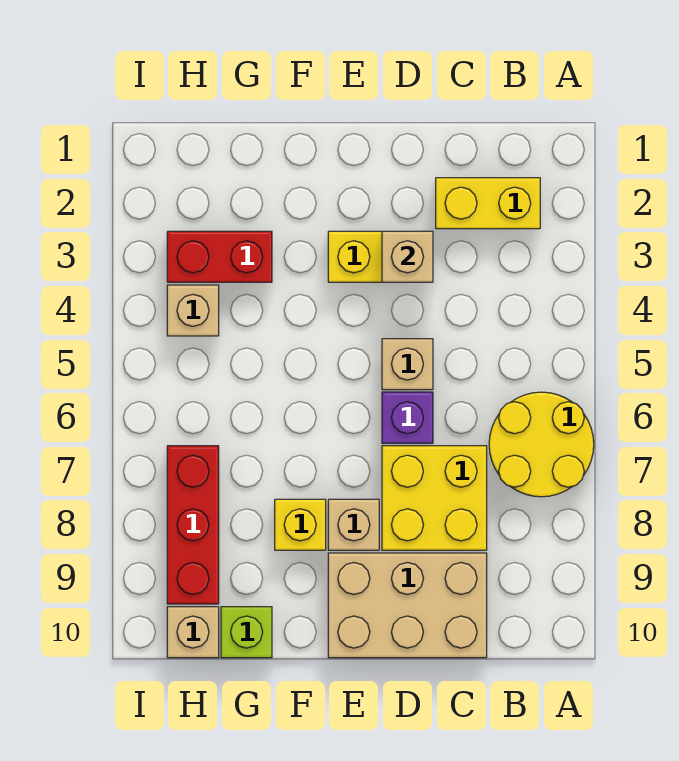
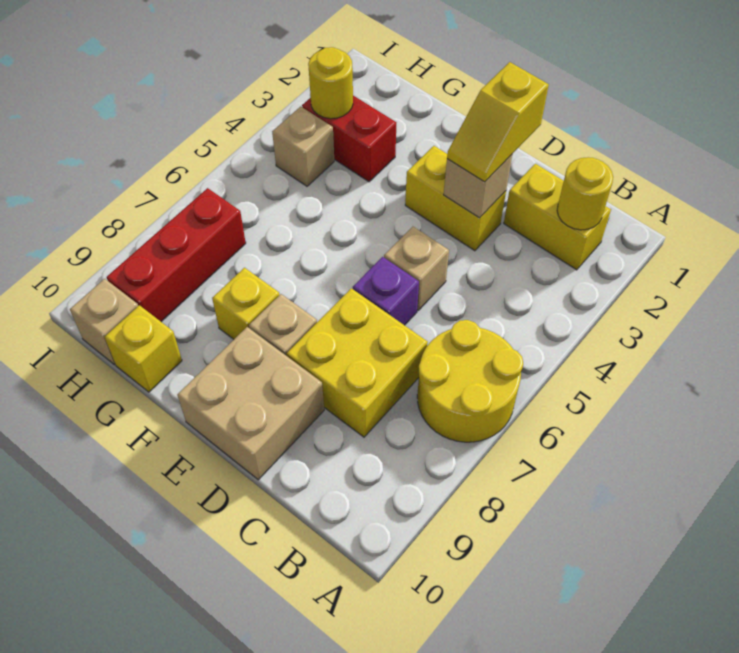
none -> yellow 1x1 round brick [557,157,613,230]
tan 2x3 brick [328,553,487,658] -> tan 2x2 brick [177,327,324,480]
none -> yellow 1x2 slope [447,62,549,182]
lime 1x1 brick [221,607,272,658] -> yellow 1x1 brick [105,305,182,392]
none -> yellow 1x1 round brick [308,47,353,119]

